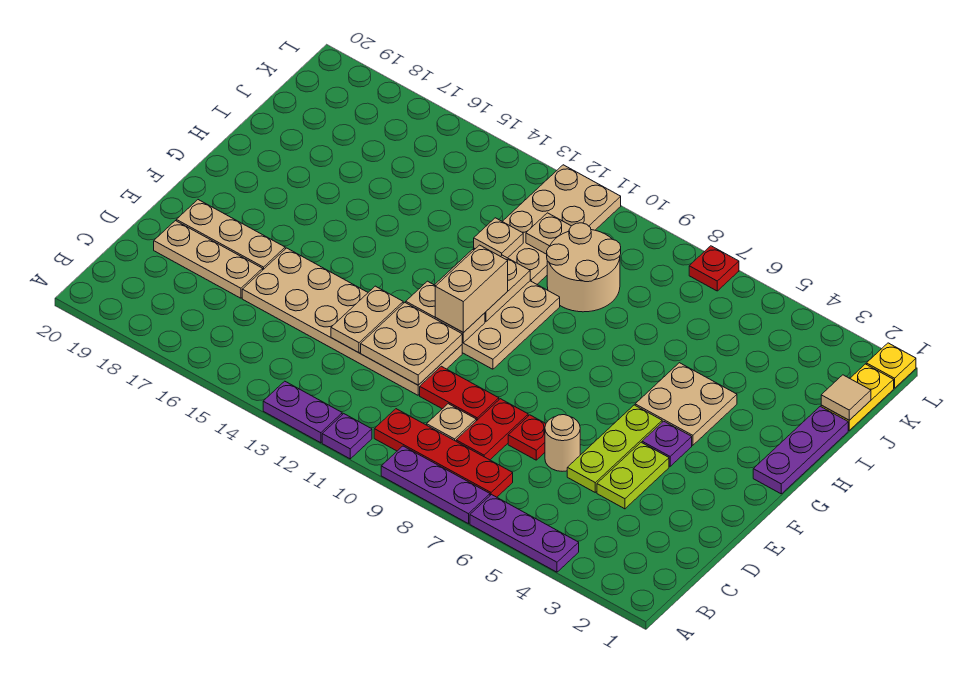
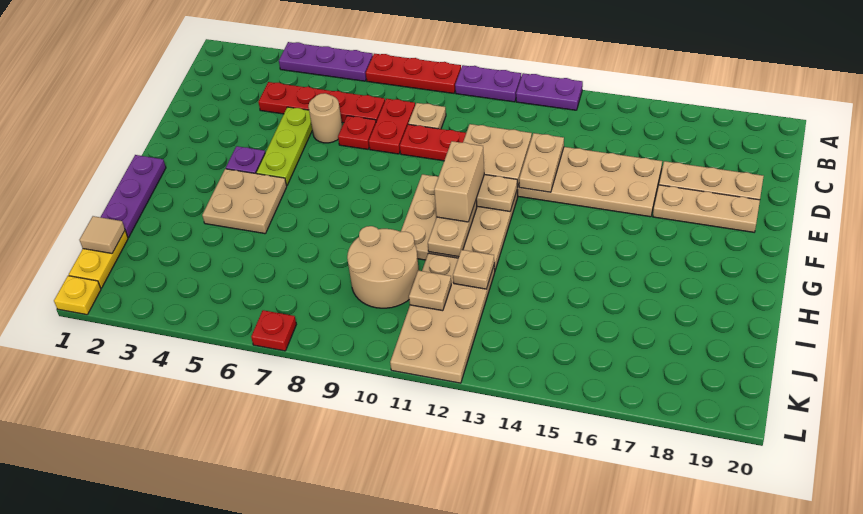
purple 1x3 plate [381,446,490,524] -> red 1x3 plate [366,54,461,93]
purple 1x1 plate [322,414,372,459] -> purple 1x2 plate [455,65,521,102]
red 1x4 plate [374,409,513,497] -> red 1x4 plate moved to [258,82,385,123]
lime 1x2 plate [597,442,669,509] -> none

